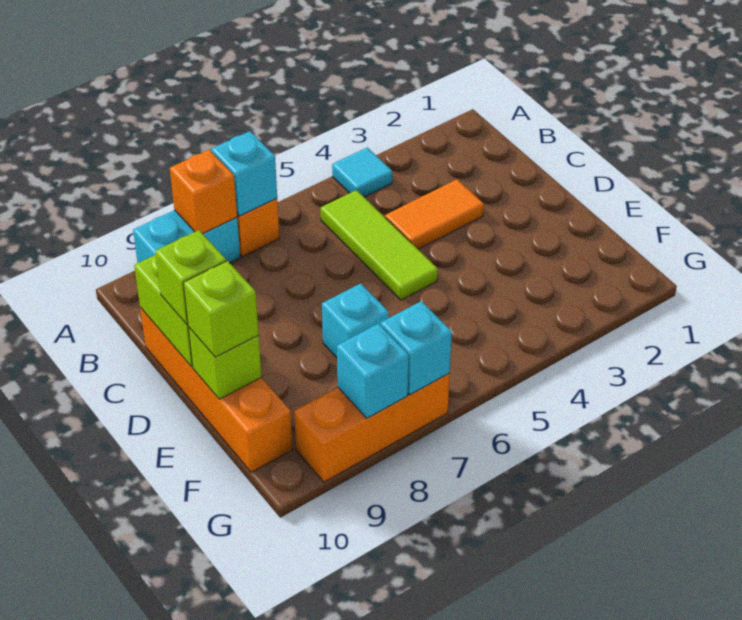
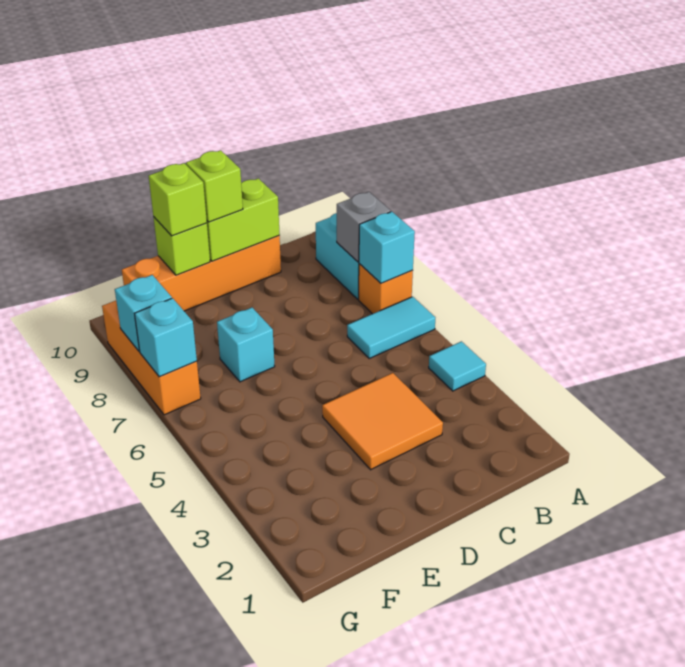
none -> cyan 1x2 tile [347,297,435,358]
orange 1x1 brick [170,150,237,234] -> grey 1x1 brick [337,192,391,262]
lime 1x3 tile [321,190,438,300] -> none
orange 1x2 tile [385,179,484,249] -> orange 2x2 tile [322,373,443,470]

